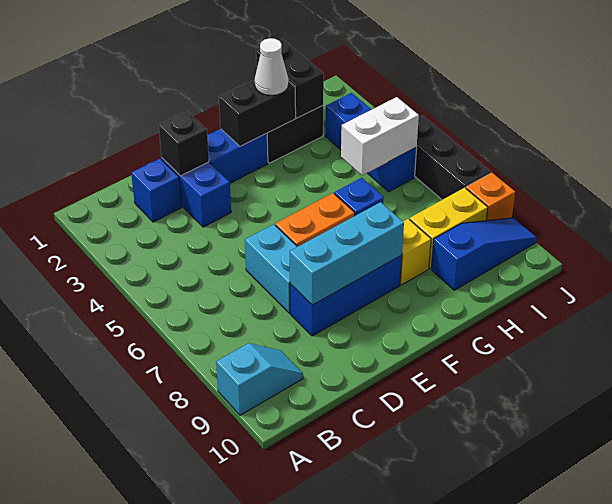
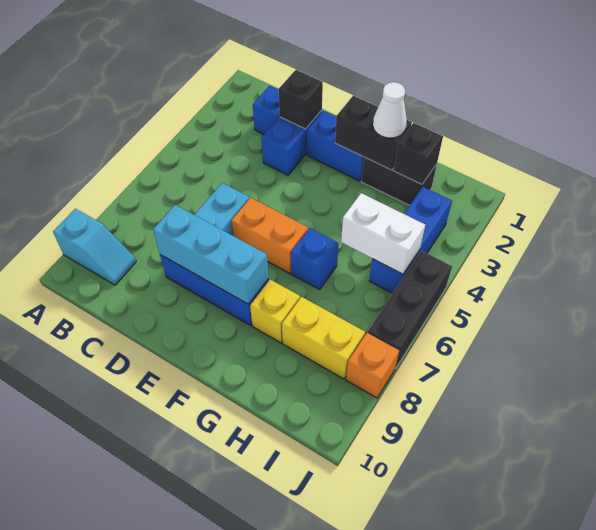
black 1x2 brick [256,39,324,118] -> black 1x1 brick [393,123,443,184]
blue 1x3 slope [431,218,537,290] -> none

